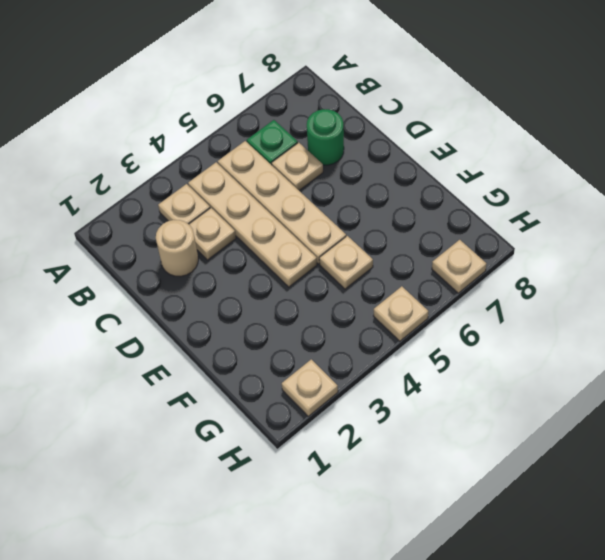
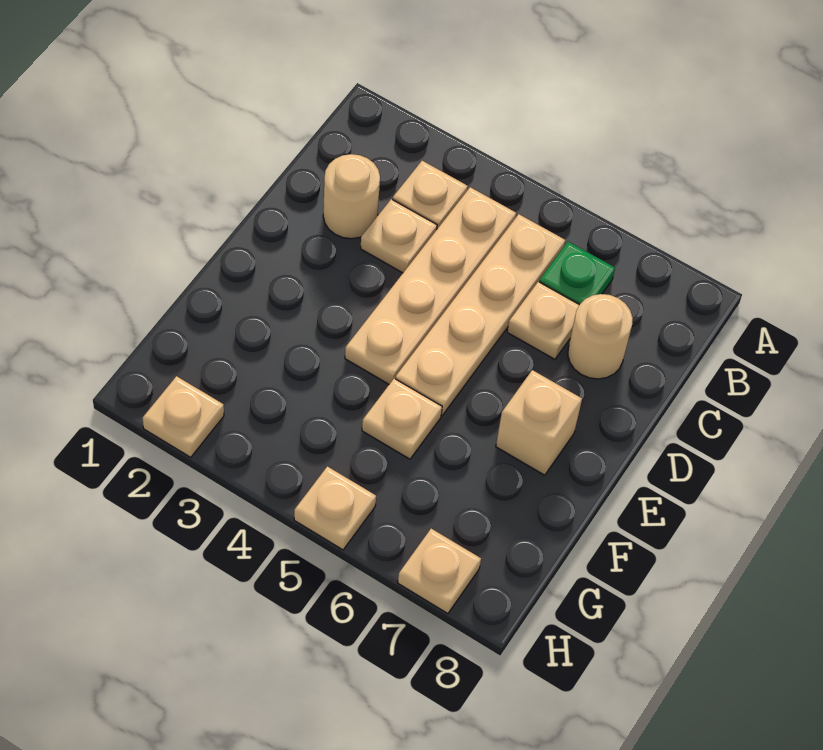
green 1x1 round brick [307,109,344,165] -> tan 1x1 round brick [568,294,633,379]
none -> tan 1x1 brick [496,370,582,475]

